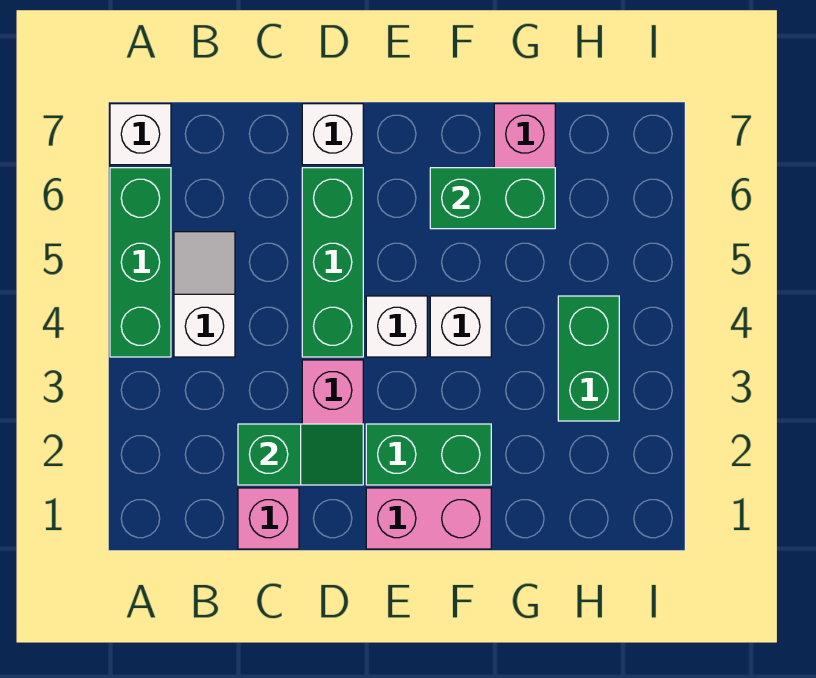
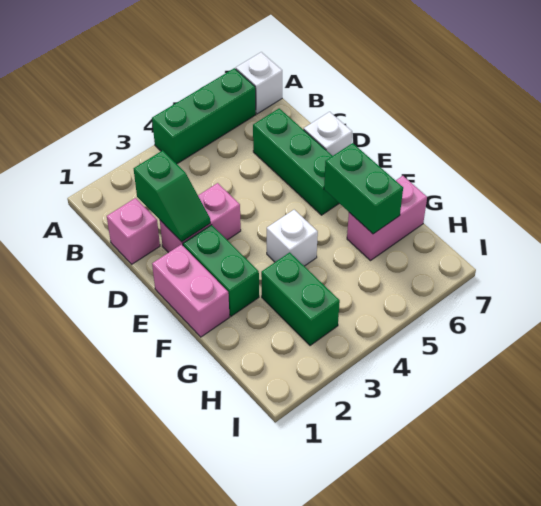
white 1x2 slope [174,232,235,357] -> none
green 1x3 brick [302,168,363,357] -> green 1x3 brick turned to [253,108,339,215]
white 1x1 brick [366,296,427,357] -> none
green 1x2 brick [558,296,619,421] -> green 1x2 brick turned to [261,252,340,346]

